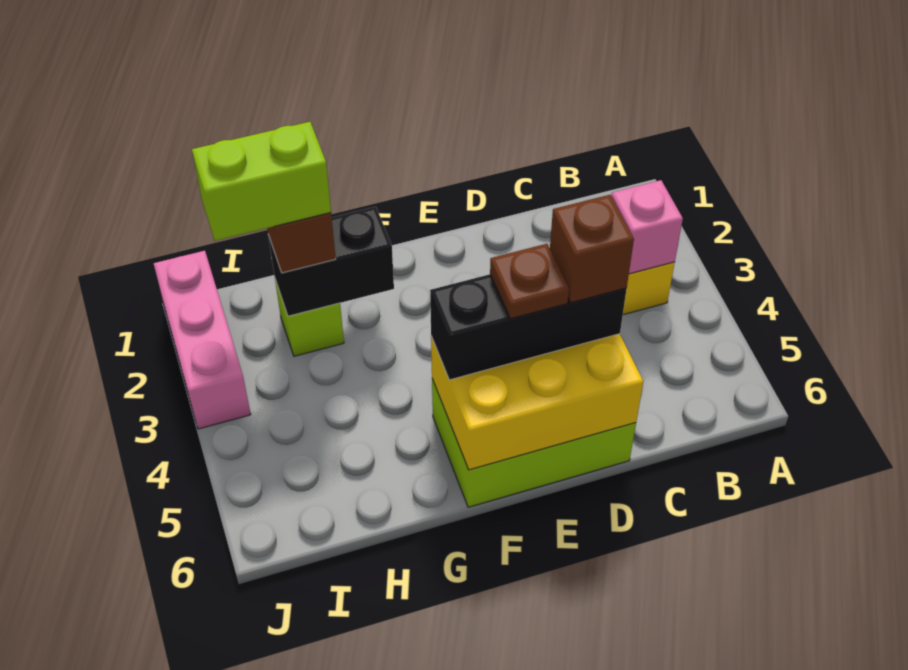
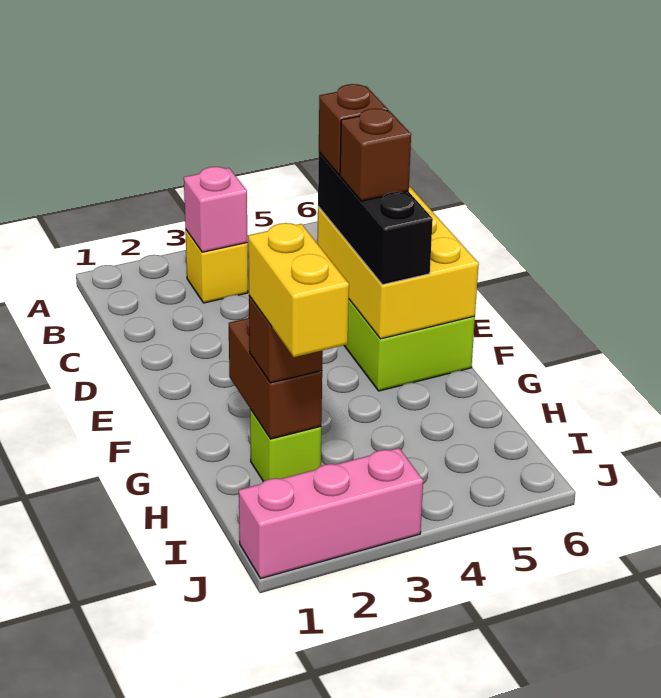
brown 1x1 plate [490,244,569,319] -> brown 1x1 brick [340,108,411,201]
black 1x2 brick [268,207,394,316] -> brown 1x2 brick [229,317,322,439]
lime 1x2 brick [192,122,331,241] -> yellow 1x2 brick [248,223,349,357]

